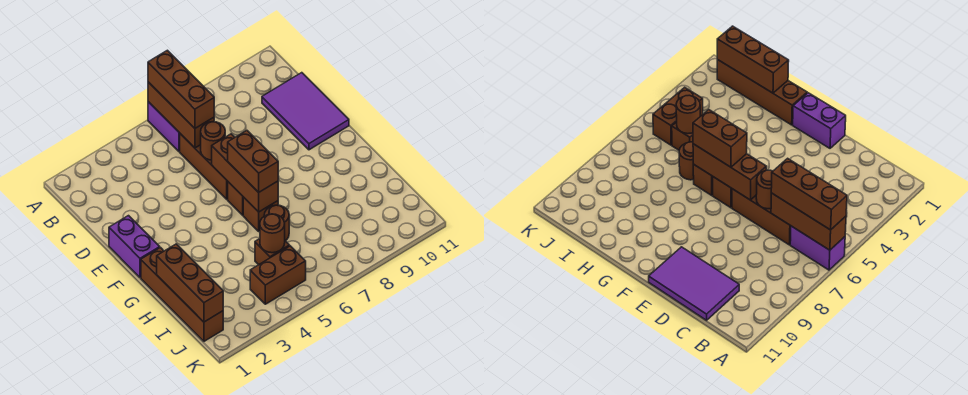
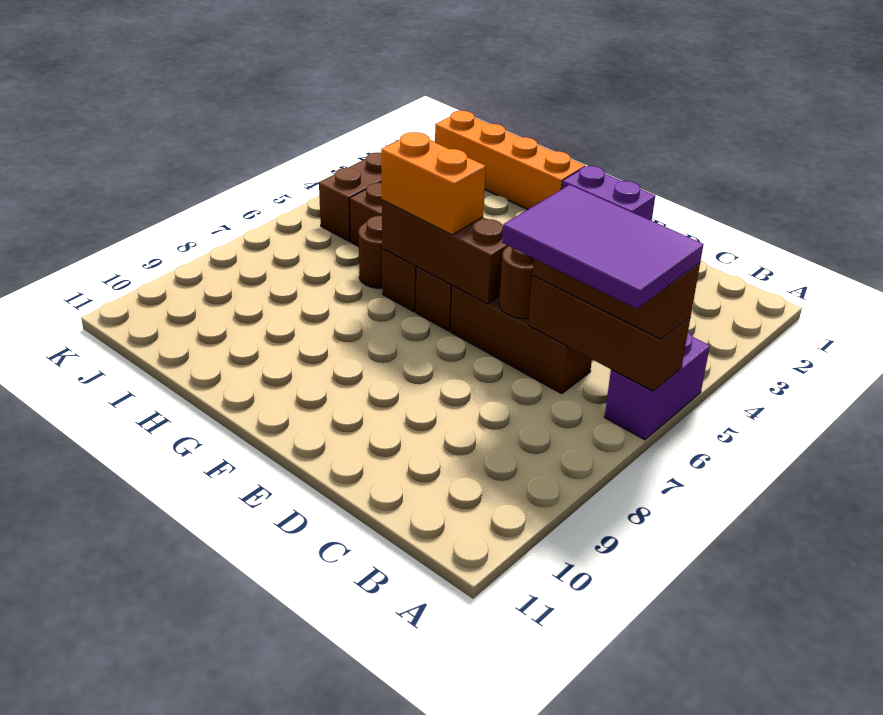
purple 1x2 brick [148,102,180,151] -> purple 1x2 brick turned to [605,332,710,440]
purple 2x3 tile [262,73,349,150] -> purple 2x3 tile moved to [502,185,704,309]
brown 1x2 brick [228,131,278,192] -> orange 1x2 brick [381,132,486,235]
brown 1x4 brick [141,248,223,341] -> orange 1x4 brick [435,111,585,210]
brown 1x3 brick [157,244,223,322] -> none
brown 1x1 round brick [260,214,285,253] -> none

